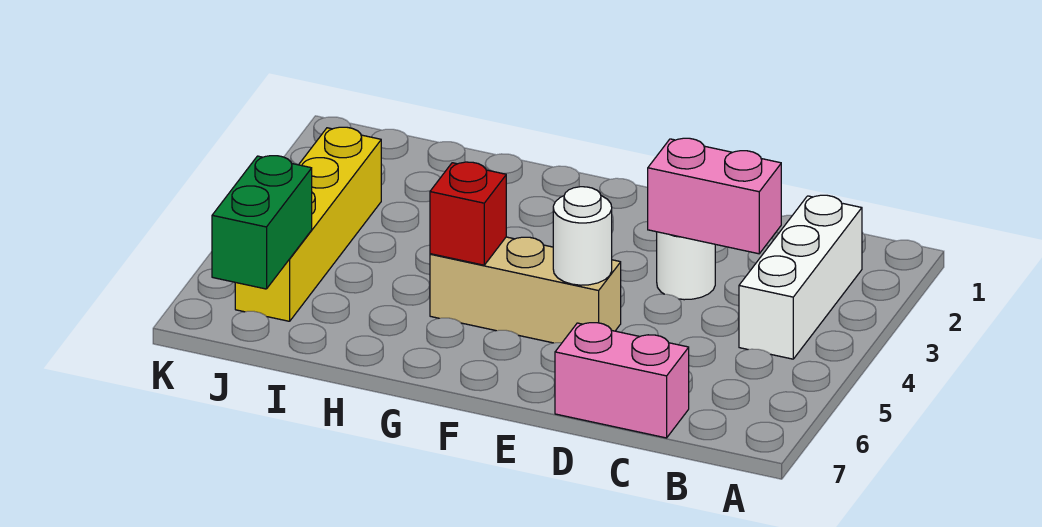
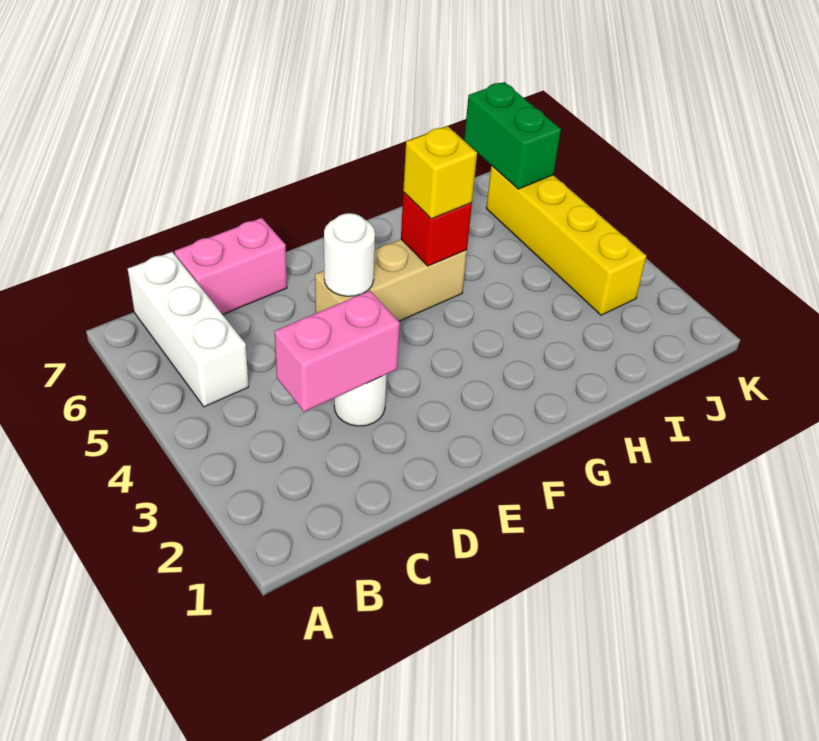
white 1x3 brick [739,195,862,359] -> white 1x3 brick moved to [128,252,249,407]
none -> yellow 1x1 brick [403,126,477,219]

